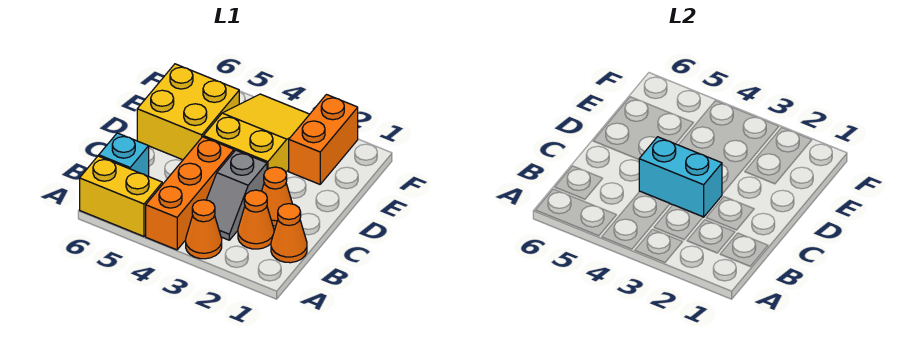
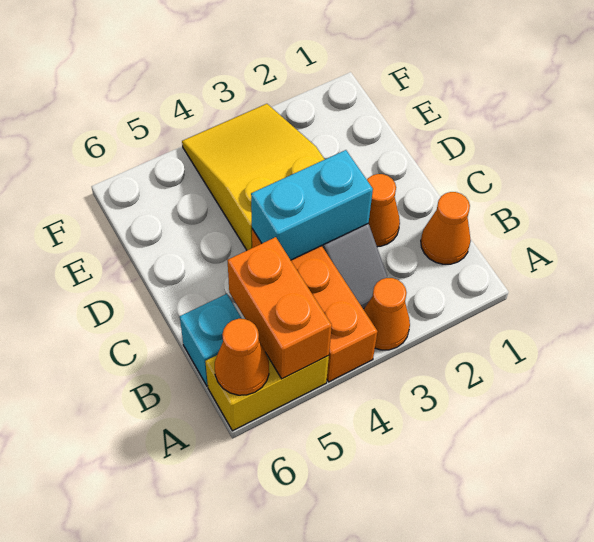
orange 1x1 cone [238,190,274,249] -> orange 1x1 cone moved to [215,319,269,395]
yellow 2x2 brick [137,64,239,160] -> none
orange 1x2 brick [289,95,358,184] -> orange 1x2 brick moved to [227,237,332,379]

